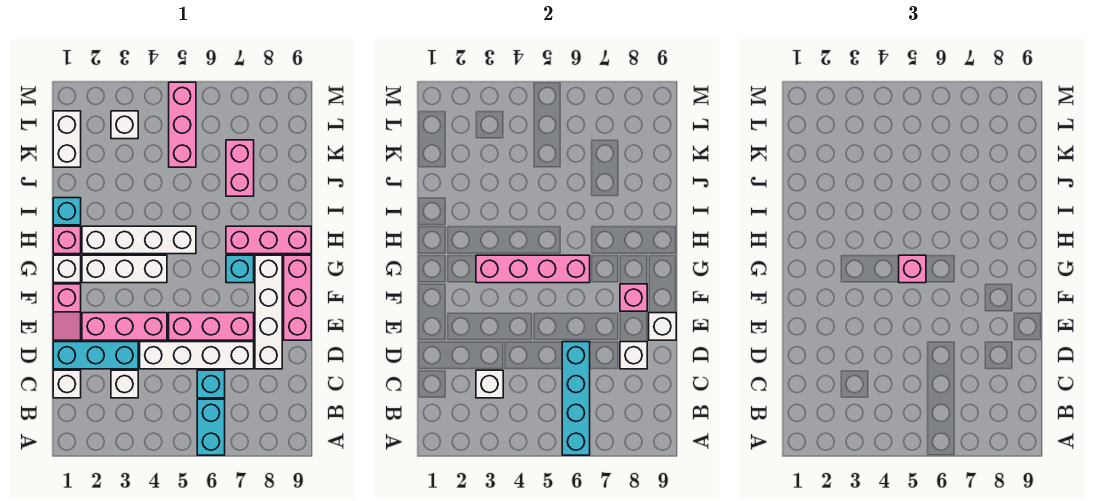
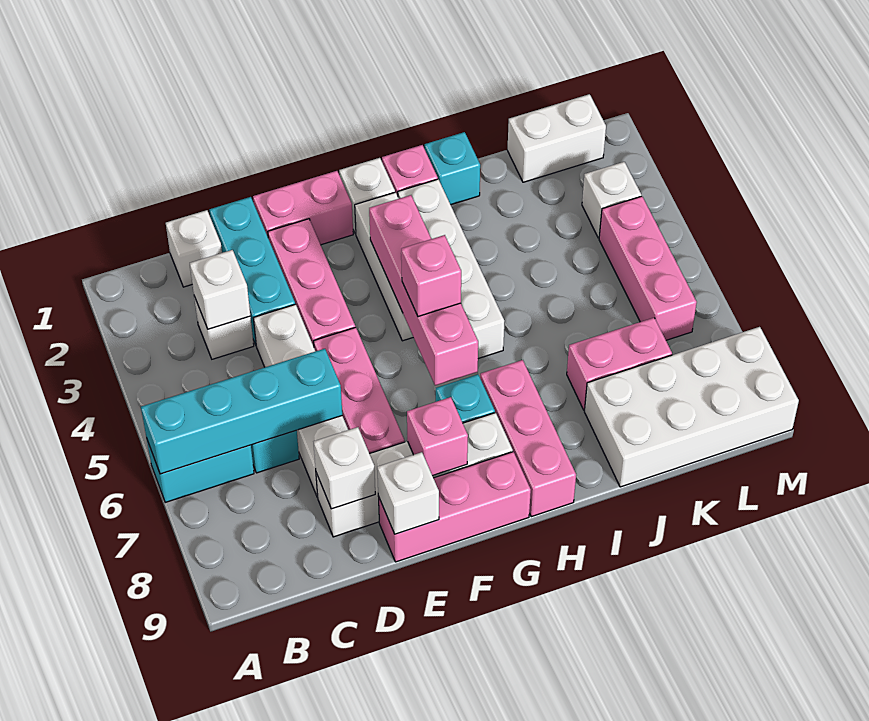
pink 1x2 slope [53,284,81,340] -> pink 1x2 brick [253,171,353,245]
none -> white 2x4 brick [585,327,799,487]
pink 1x3 brick [169,82,196,167] -> pink 1x3 brick turned to [599,196,697,340]

